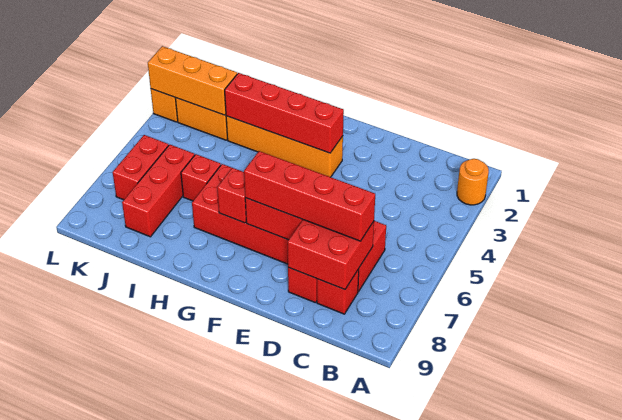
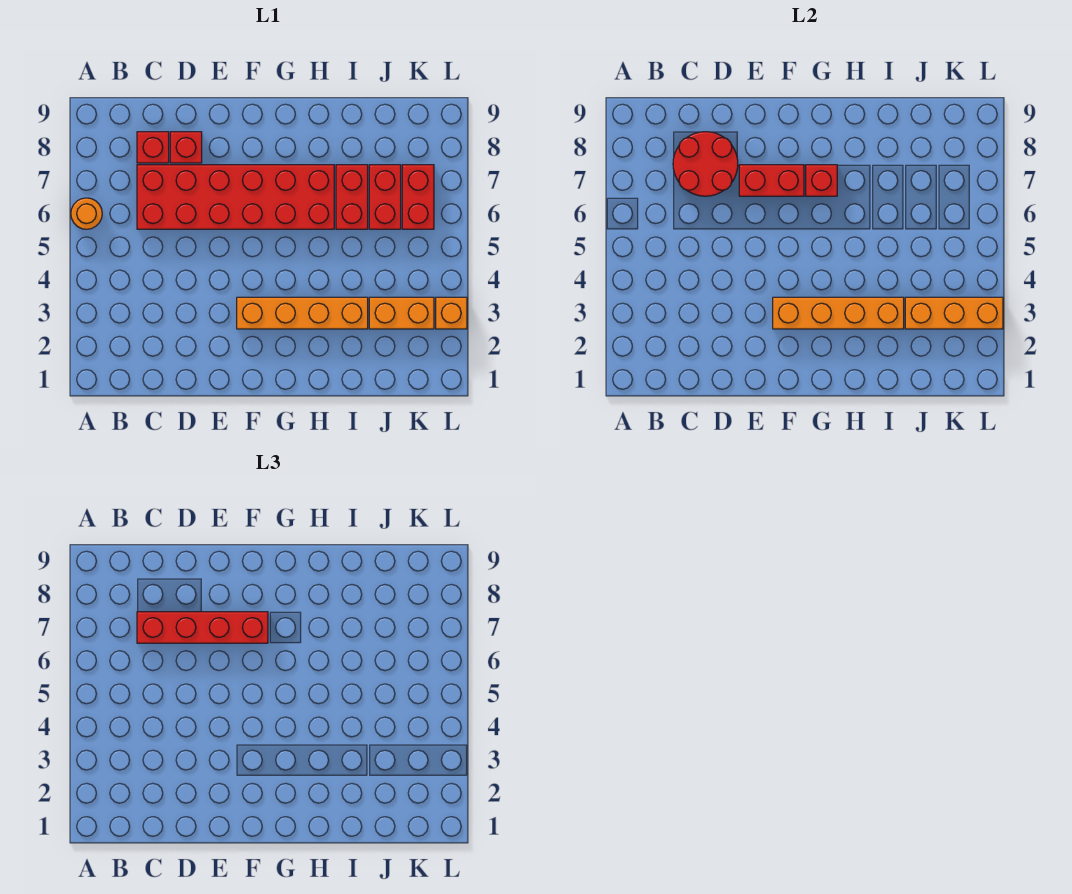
orange 1x1 round brick [457,159,489,205] -> orange 1x1 round brick moved to [71,198,102,229]
red 2x2 brick [288,220,374,290] -> red 2x2 round brick [673,132,738,196]
red 1x4 brick [225,73,344,153] -> orange 1x4 brick [773,297,904,329]
red 1x1 brick [181,154,221,201] -> red 1x2 brick [336,165,368,229]
red 1x3 brick [122,145,194,237] -> red 1x2 brick [369,165,401,229]

